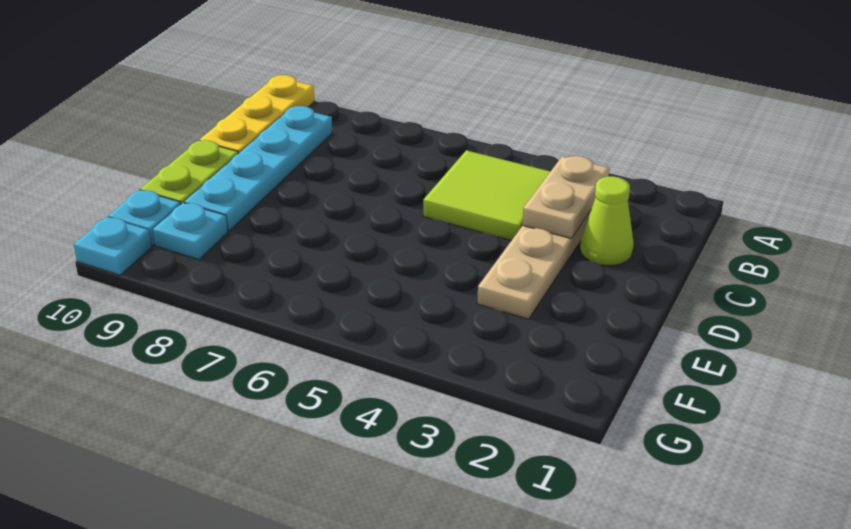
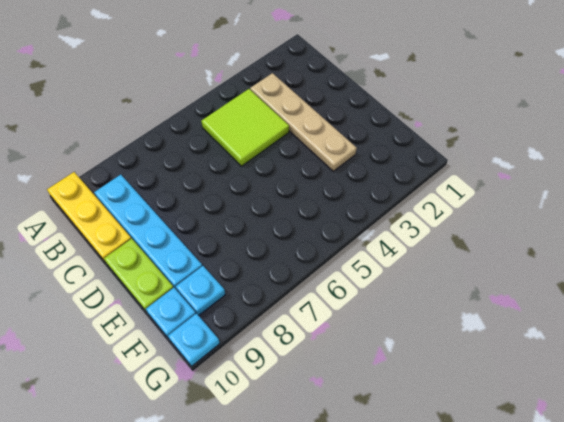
tan 1x2 plate [522,156,609,238] -> none
lime 1x1 cone [580,176,634,265] -> none

